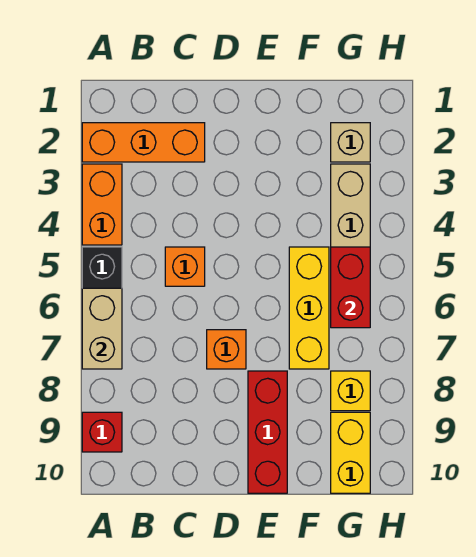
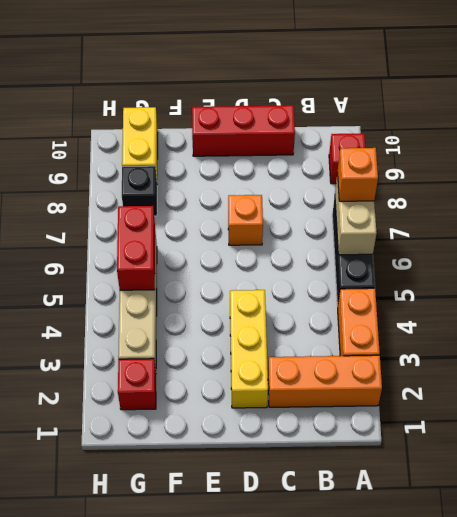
orange 1x1 brick [165,247,205,286] -> orange 1x1 brick moved to [338,148,378,201]
red 1x3 brick [248,371,287,493] -> red 1x3 brick turned to [192,105,295,156]
yellow 1x3 brick [289,247,329,369] -> yellow 1x3 brick moved to [230,290,268,408]
tan 1x1 brick [331,123,370,162] -> red 1x1 brick [118,359,156,410]
yellow 1x1 brick [331,371,370,411] -> black 1x1 brick [122,166,157,216]

